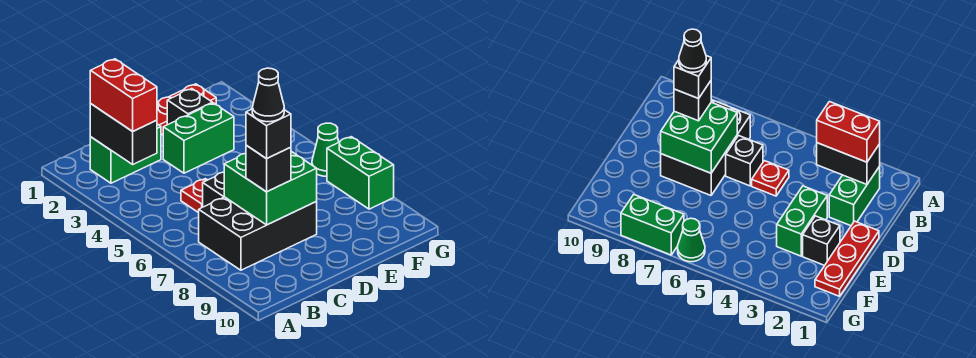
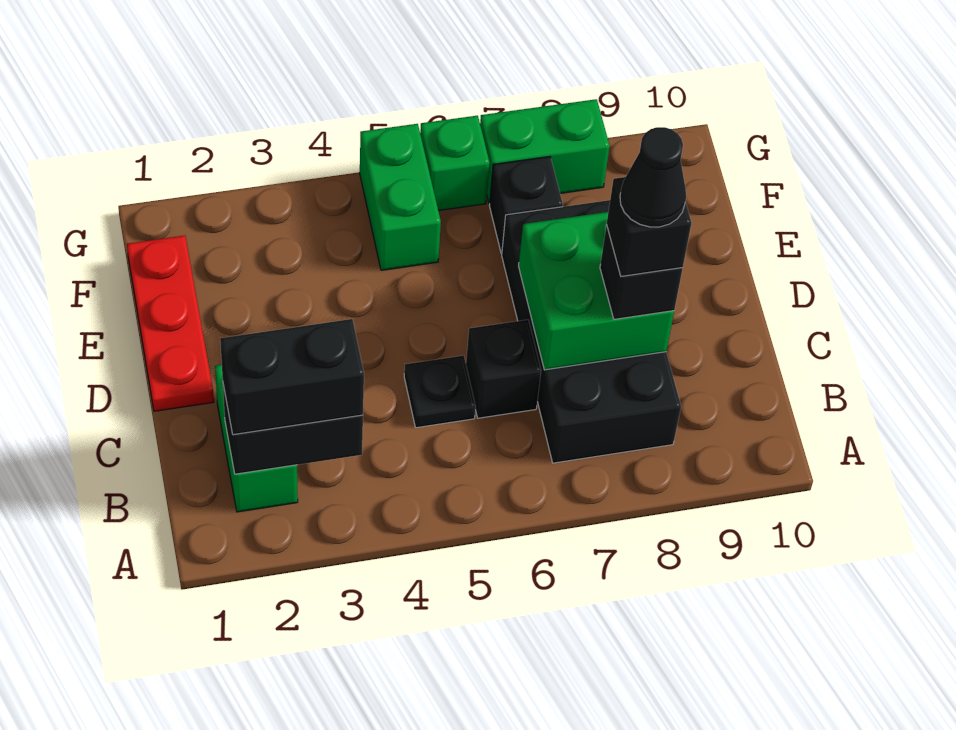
red 1x2 brick [90,59,157,131] -> black 1x2 brick [220,319,364,435]
black 2x3 brick [199,197,317,270] -> black 2x4 brick [502,200,681,463]
red 1x1 plate [181,179,207,213] -> black 1x1 plate [404,355,476,428]
green 1x2 brick [163,103,234,173] -> green 1x2 brick moved to [360,124,441,270]
black 1x1 brick [167,89,212,125] -> black 1x1 brick moved to [489,157,563,253]
green 1x1 cone [312,123,339,176] -> green 1x1 brick [420,115,490,211]

